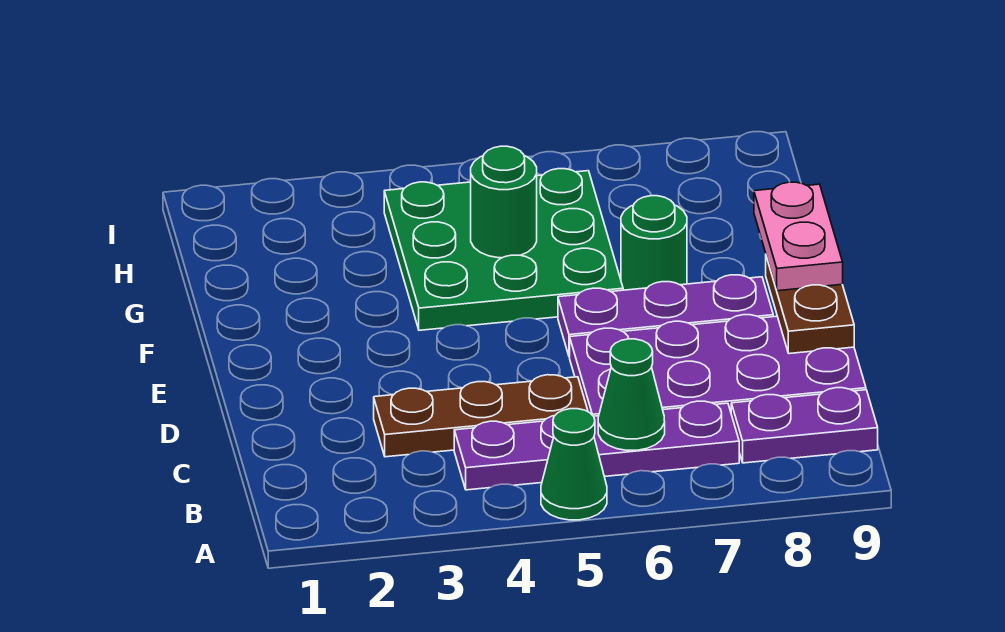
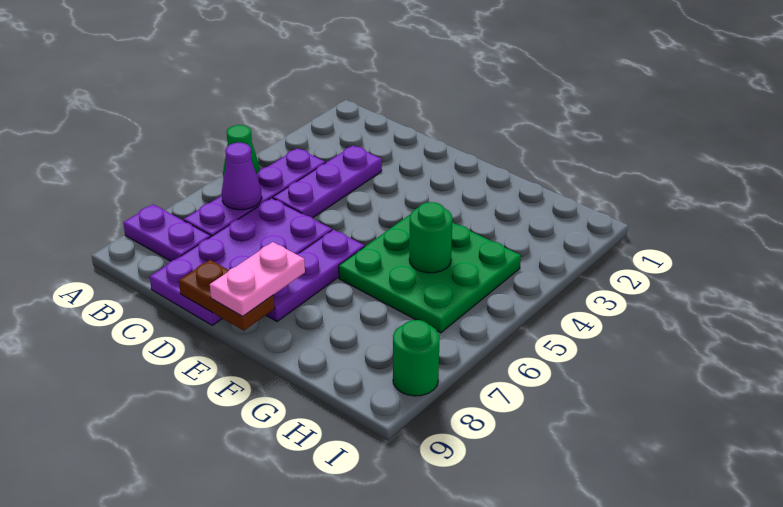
green 1x1 cone [598,339,665,450] -> purple 1x1 cone [222,143,262,210]
purple 1x2 plate [731,388,878,463] -> purple 1x2 plate turned to [123,204,211,261]
brown 1x3 plate [374,375,588,457] -> purple 1x3 plate [273,146,382,218]
pink 1x2 plate [754,182,843,291] -> pink 1x2 plate turned to [210,242,305,316]
green 1x1 round brick [621,196,687,290] -> green 1x1 round brick moved to [393,320,440,396]

